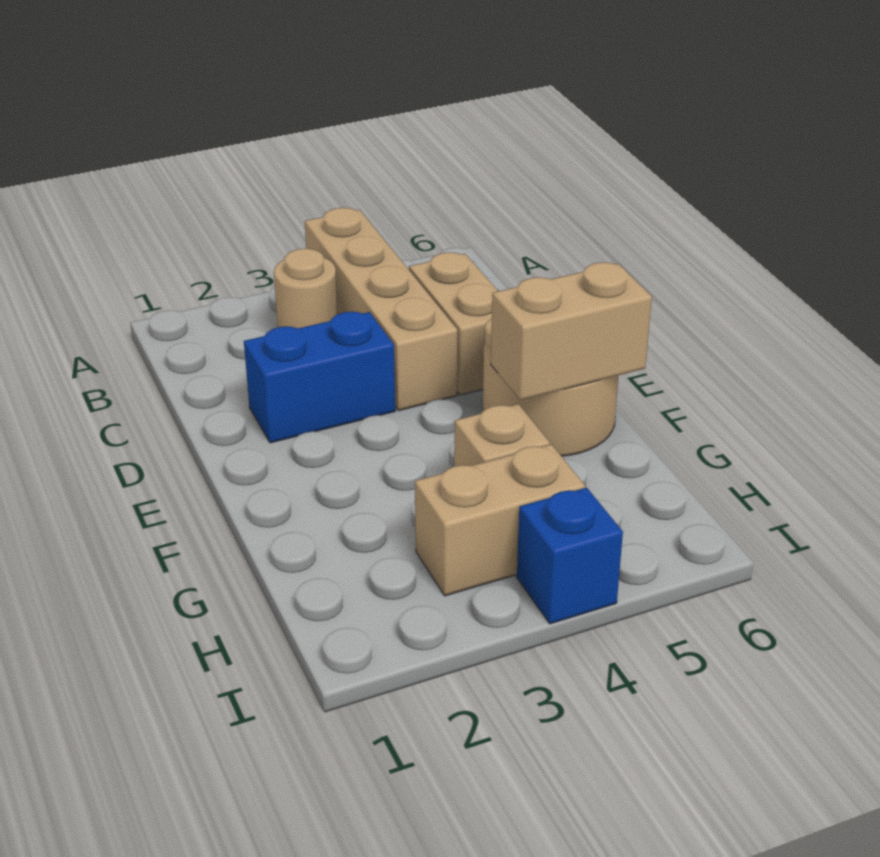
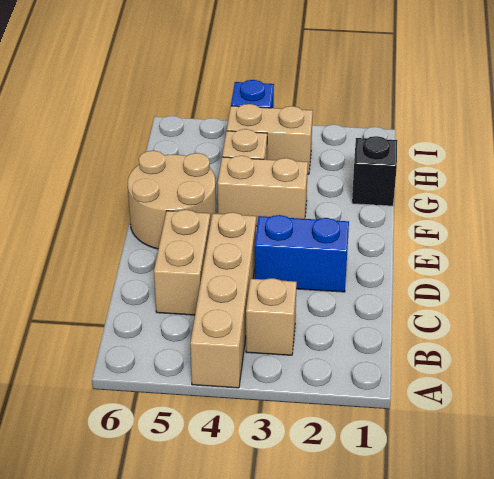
tan 1x1 round brick [274,249,338,328] -> tan 1x1 brick [246,278,297,355]
tan 1x2 brick [491,262,652,400] -> tan 1x2 brick moved to [218,156,308,226]
none -> black 1x1 brick [352,136,397,206]

